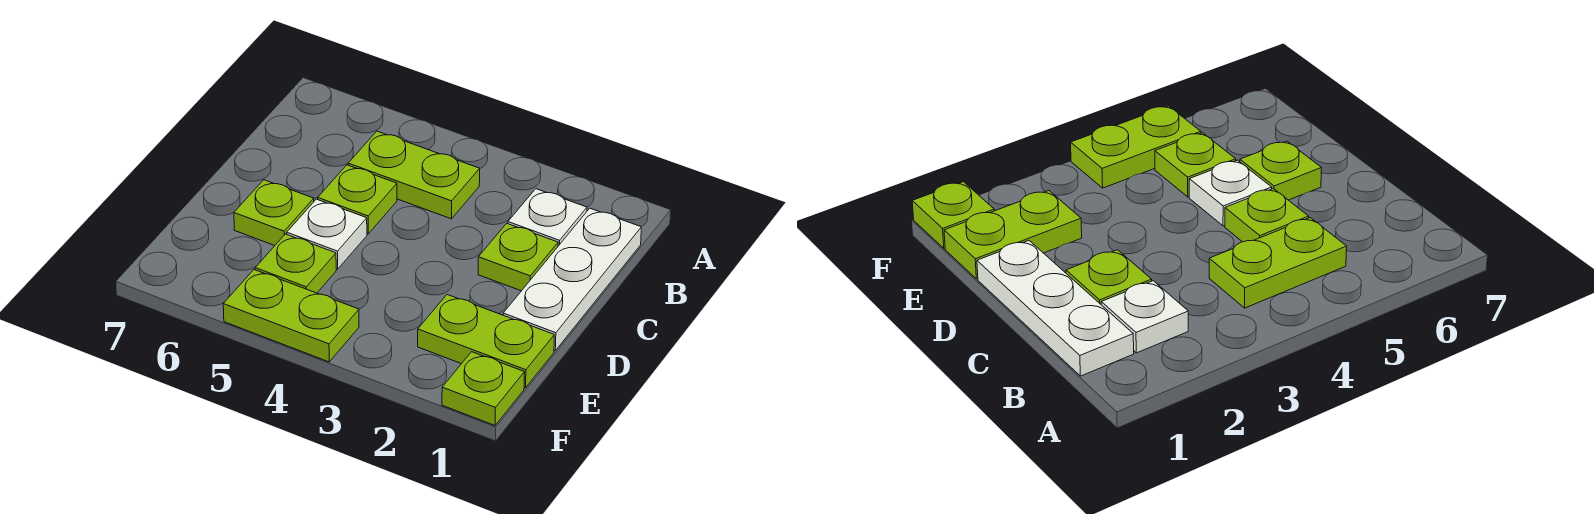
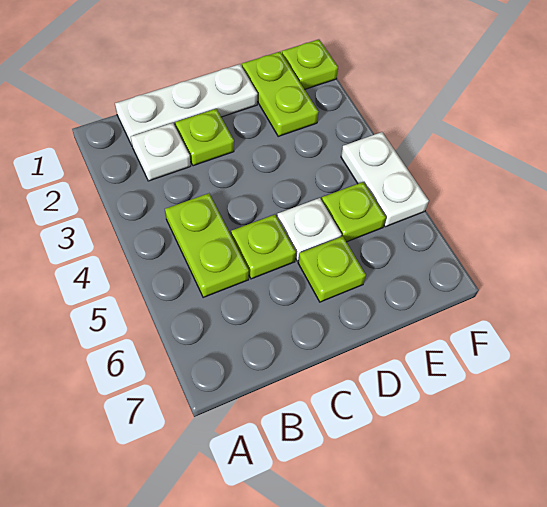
lime 1x2 plate [223,270,359,362] -> white 1x2 plate [341,132,429,227]

